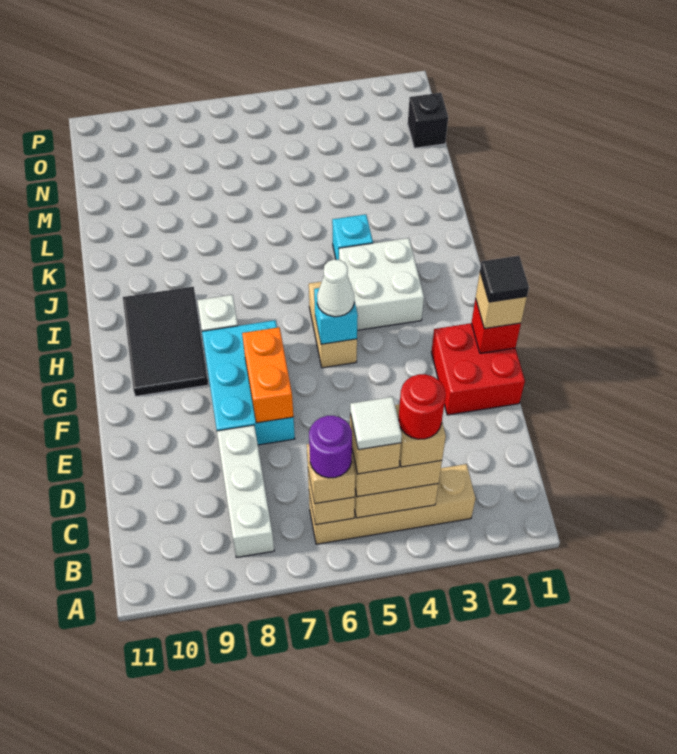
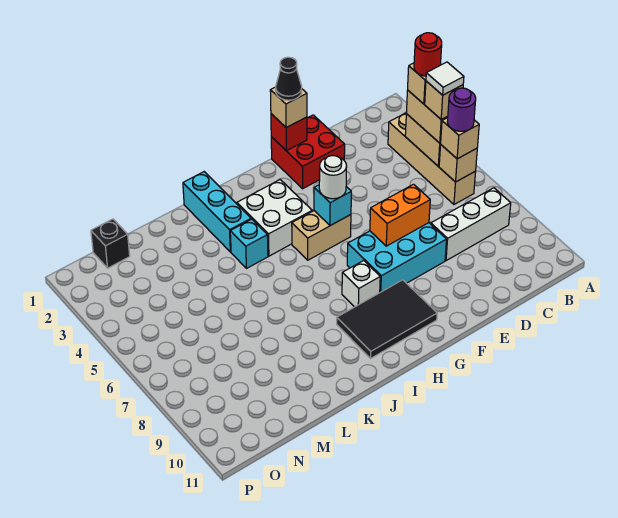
black 1x1 tile [480,256,529,302] -> black 1x1 cone [276,57,302,100]
white 1x1 cone [317,259,354,317] -> white 1x1 round brick [319,156,347,199]
none -> cyan 1x3 brick [183,172,251,252]

